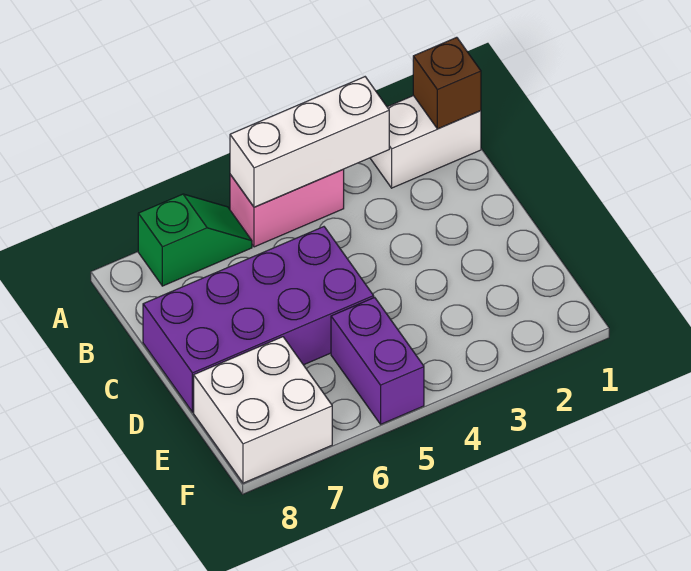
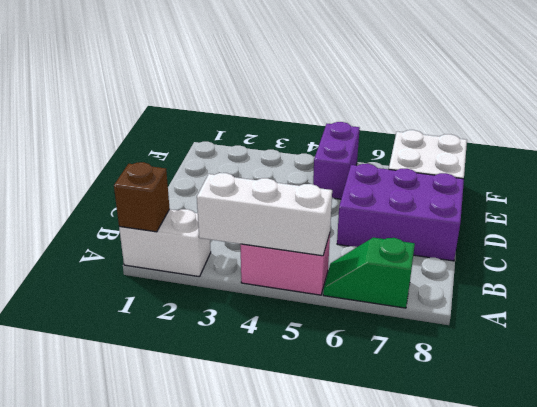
purple 2x4 brick [143,227,374,412] -> purple 2x3 brick [337,164,464,261]

